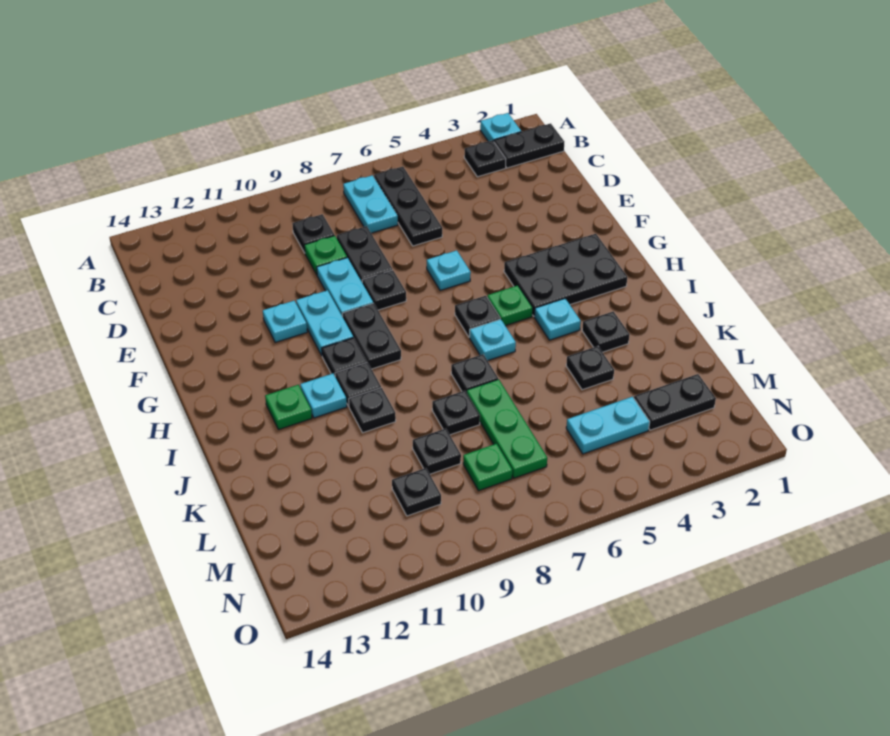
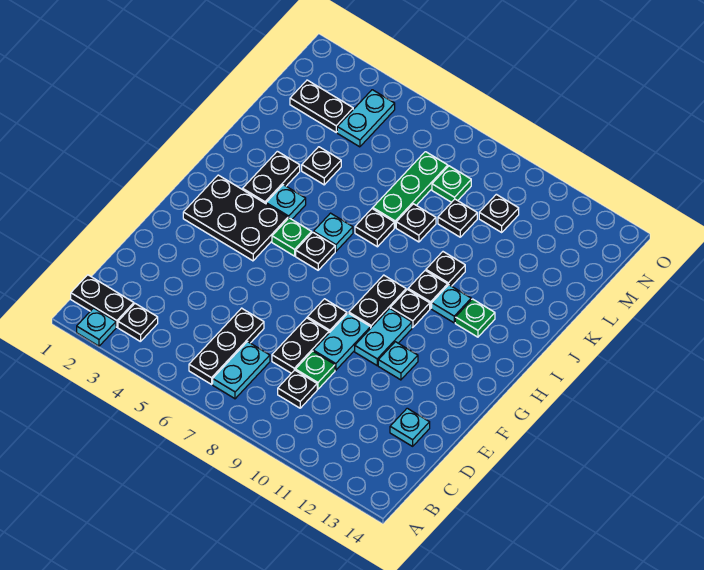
cyan 1x1 plate [427,250,471,291] -> cyan 1x1 plate moved to [390,408,430,446]
black 1x1 plate [582,311,630,352] -> black 1x2 plate [243,151,300,204]
cyan 1x2 plate [566,397,650,454] -> cyan 1x2 plate turned to [337,90,395,147]

